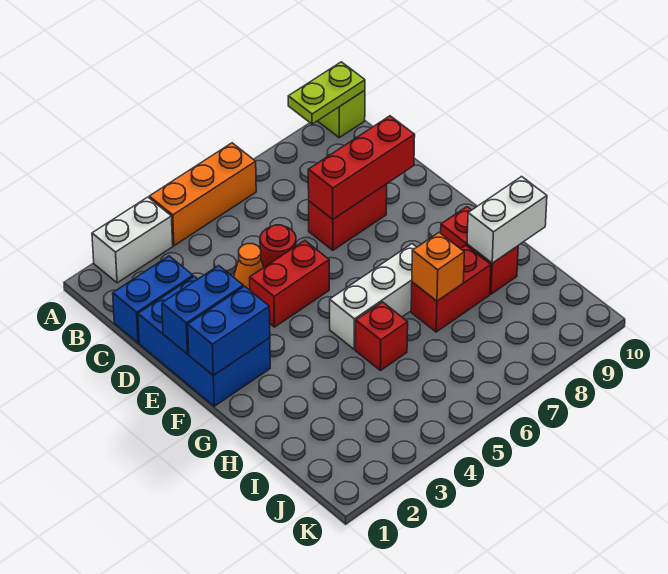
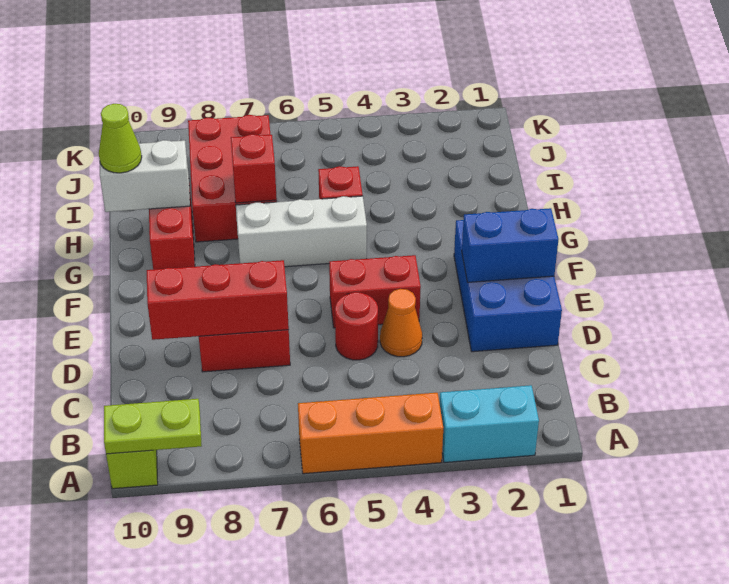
white 1x2 brick [92,197,173,283] -> cyan 1x2 brick [439,385,539,462]
blue 1x2 brick [113,256,193,343] -> none
blue 1x2 brick [188,286,270,376] -> none
red 1x2 brick [411,245,491,332] -> red 2x3 brick [188,115,277,242]
orange 1x1 brick [412,233,464,301] -> red 1x1 brick [231,134,277,203]
none -> lime 1x1 cone [99,104,142,173]

